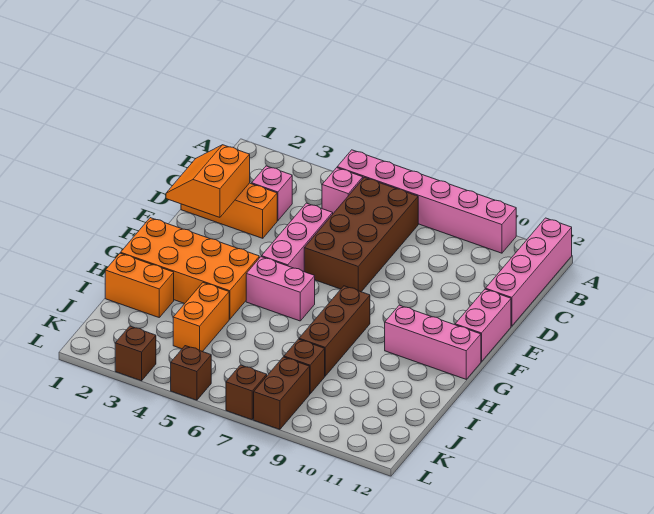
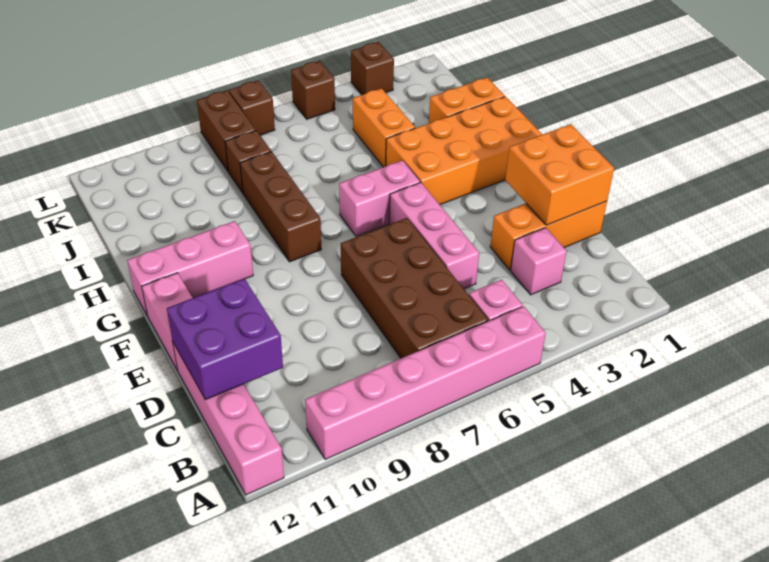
none -> purple 2x2 brick [167,279,283,400]
orange 2x2 slope [166,145,250,217] -> orange 2x2 brick [505,124,614,225]

